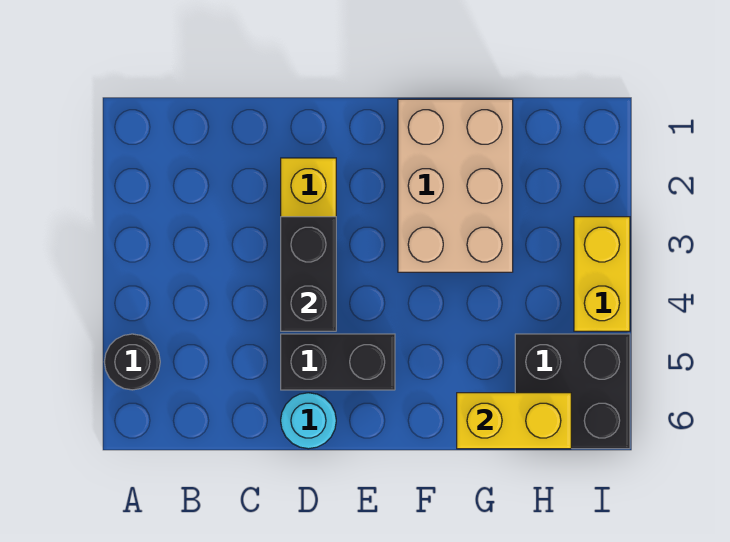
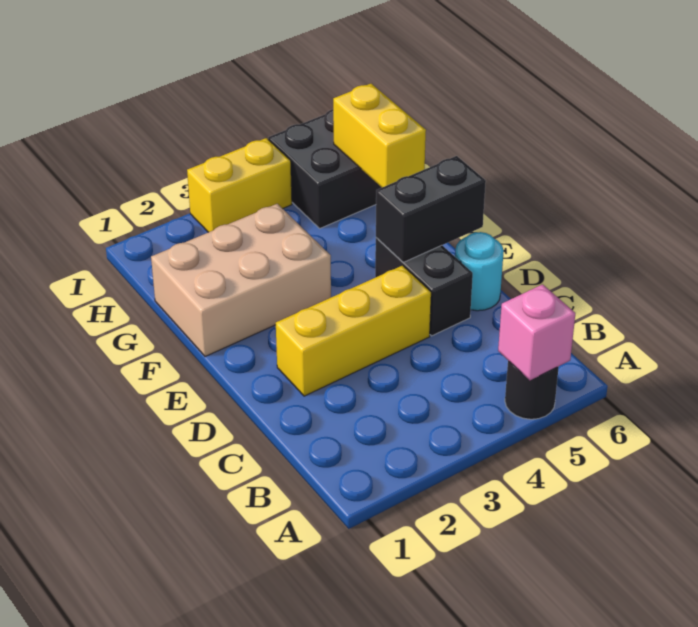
none -> pink 1x1 brick [498,284,575,380]
black 1x2 brick [281,217,336,331] -> black 1x2 brick moved to [376,156,486,262]

